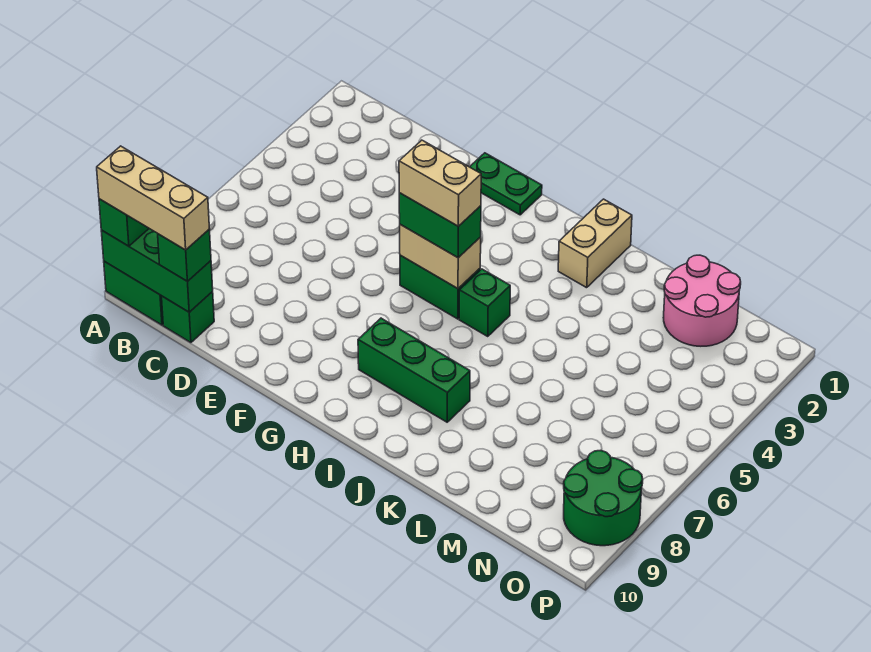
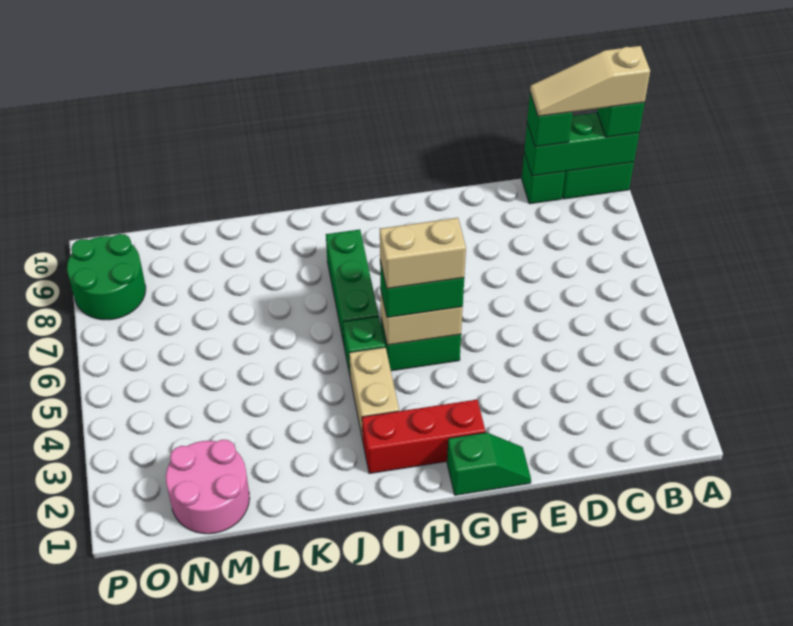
tan 1x3 brick [97,146,209,250] -> tan 1x3 slope [530,46,650,116]
green 1x2 plate [470,153,542,215] -> green 1x2 slope [447,432,531,495]
none -> red 1x3 brick [362,400,485,474]
green 1x3 brick [358,318,470,422] -> green 1x3 brick turned to [326,229,379,344]
tan 1x2 brick [558,199,632,288] -> tan 1x2 brick moved to [349,347,399,440]

